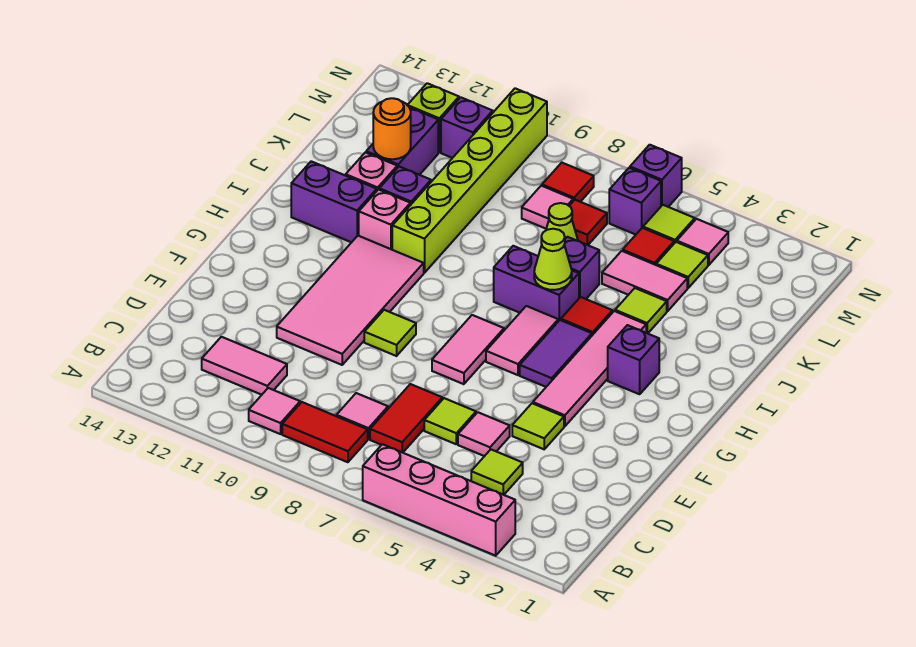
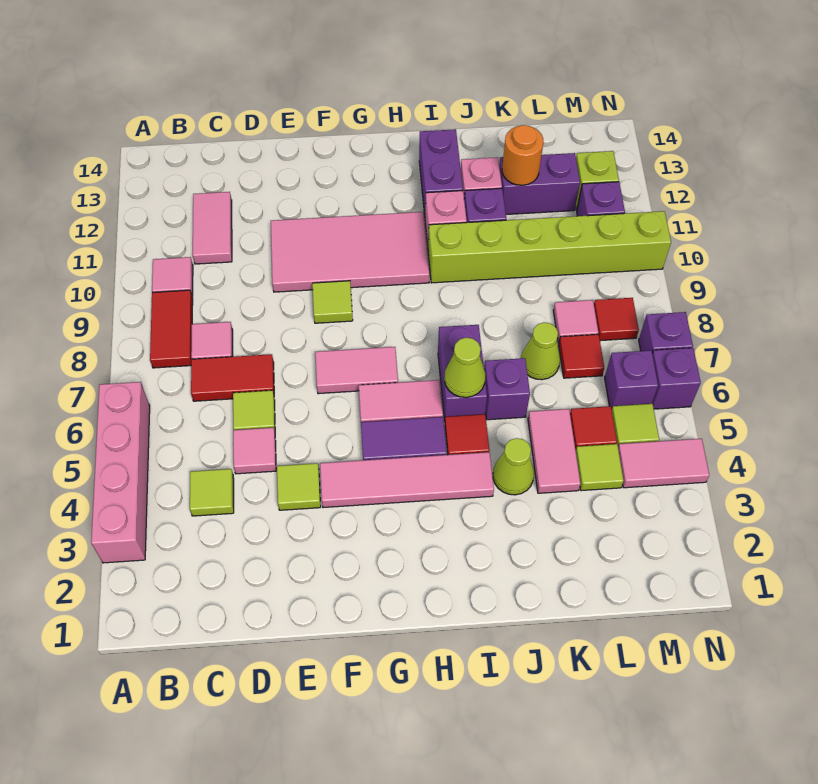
purple 1x1 brick [608,325,659,394] -> purple 1x1 brick moved to [639,312,693,353]
lime 1x1 tile [615,288,667,333] -> lime 1x1 cone [493,438,534,495]
pink 1x1 tile [677,219,728,265] -> pink 1x2 tile [618,439,709,488]

